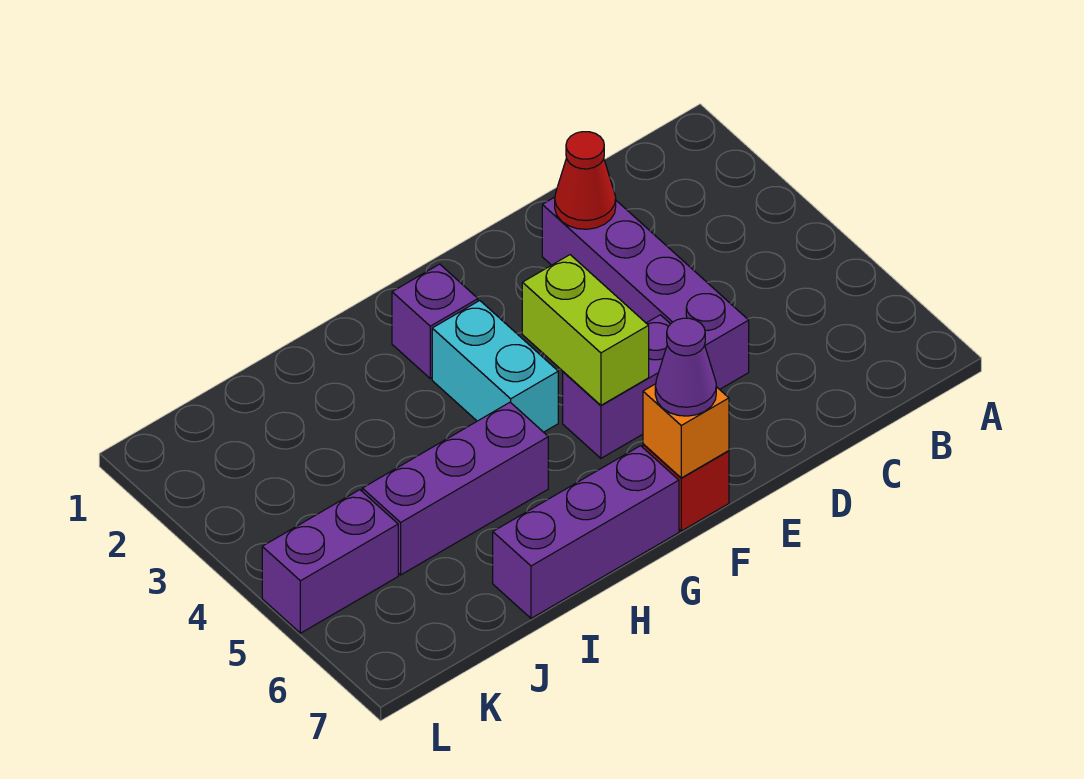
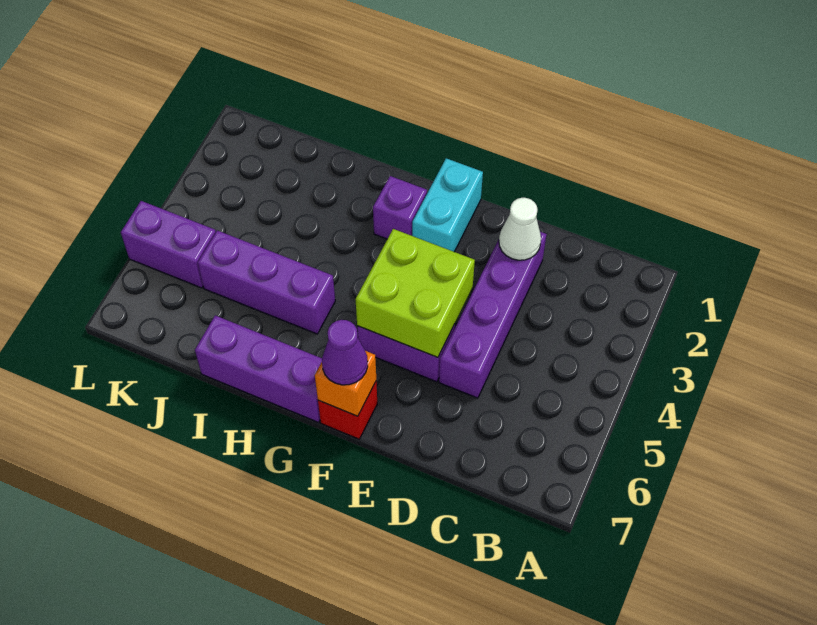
red 1x1 cone [555,132,616,229] -> white 1x1 cone [499,198,541,260]
lime 1x2 brick [522,255,649,405] -> lime 2x2 brick [355,229,475,357]
cyan 1x2 brick [432,301,558,432] -> cyan 1x2 brick moved to [412,158,483,252]

